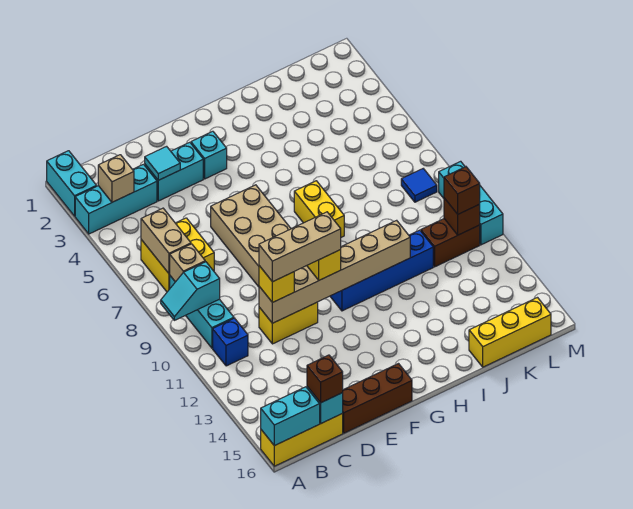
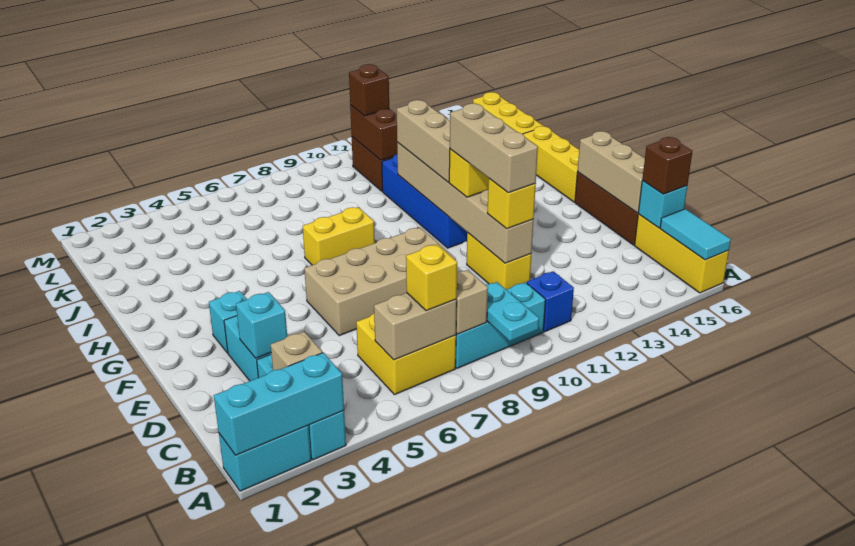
cyan 1x2 slope [161,262,220,320] -> cyan 1x2 plate [486,282,539,341]
cyan 1x2 brick [261,387,320,446] -> cyan 1x2 tile [660,209,731,260]
none -> yellow 1x1 brick [406,244,457,311]
cyan 1x1 tile [145,146,180,180] -> cyan 1x1 brick [236,292,287,358]
none -> tan 1x3 brick [578,131,645,213]
none -> tan 1x3 brick [397,100,450,182]
none -> yellow 1x3 brick [523,126,579,202]
blue 1x1 tile [401,169,437,202] -> none
brown 1x1 brick [444,198,480,235] -> brown 1x2 brick [350,105,397,160]
cyan 1x3 brick [439,161,503,245] -> cyan 1x3 brick moved to [214,353,344,455]

